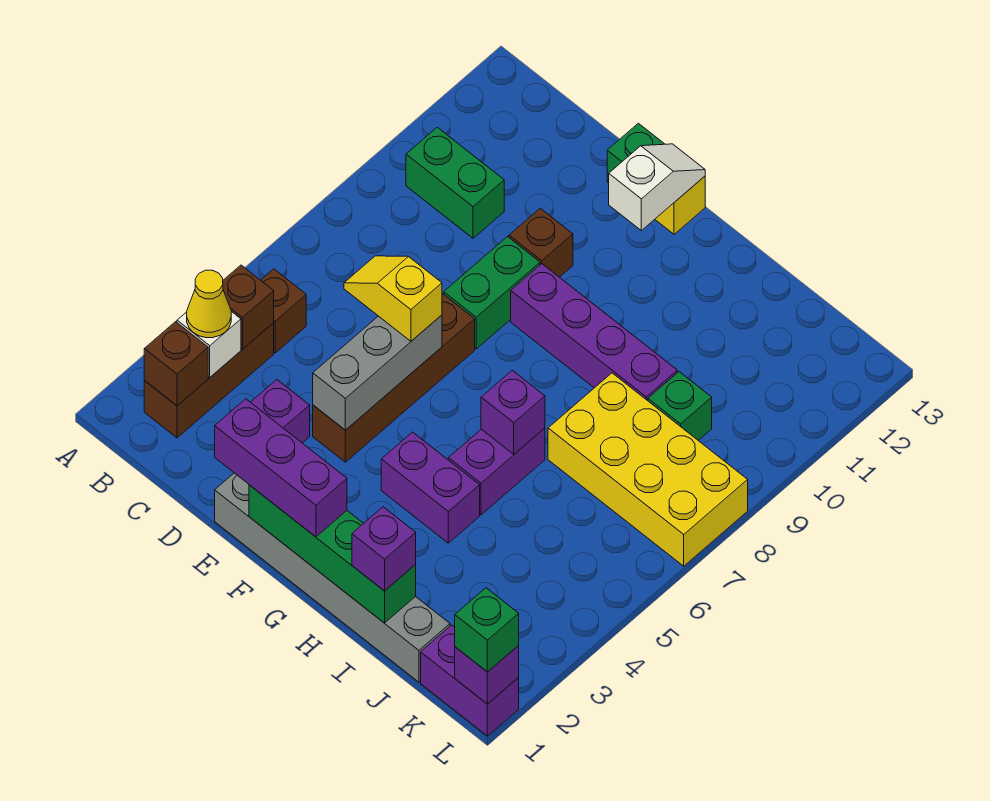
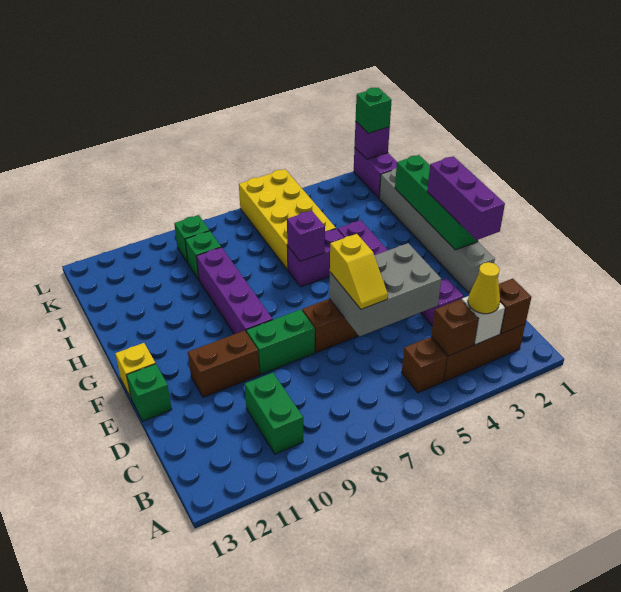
grey 1x3 brick [313,315,442,430] -> grey 2x3 brick [329,243,441,336]
brown 1x1 brick [509,208,573,277] -> brown 1x2 brick [188,330,259,397]
white 1x2 slope [609,144,705,231] -> none
purple 1x1 brick [352,507,416,591] -> none
yellow 2x4 brick [548,373,748,566] -> yellow 2x4 brick moved to [239,169,336,270]
none -> green 1x1 brick [174,215,210,263]

